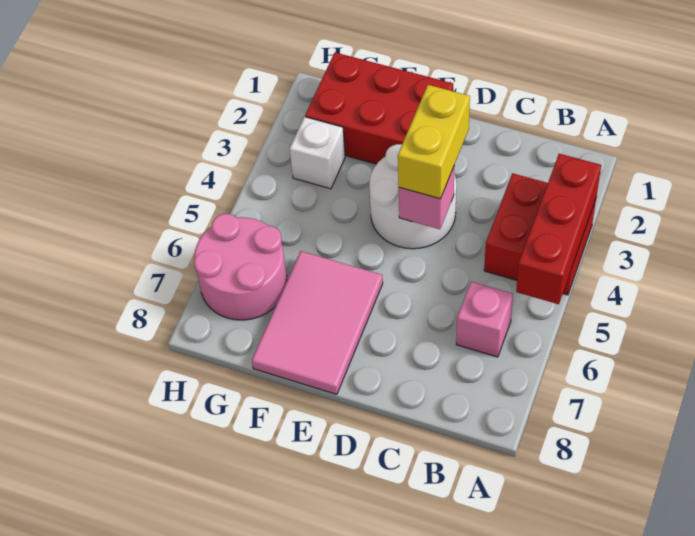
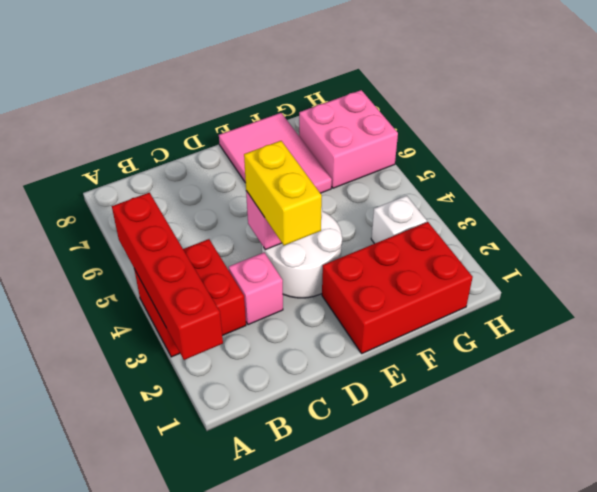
red 1x3 brick [516,154,601,304] -> red 1x4 brick [112,193,223,360]
pink 1x1 brick [456,282,513,357] -> pink 1x1 brick moved to [229,252,283,325]
pink 2x2 round brick [194,214,287,320] -> pink 2x2 brick [299,90,398,188]

